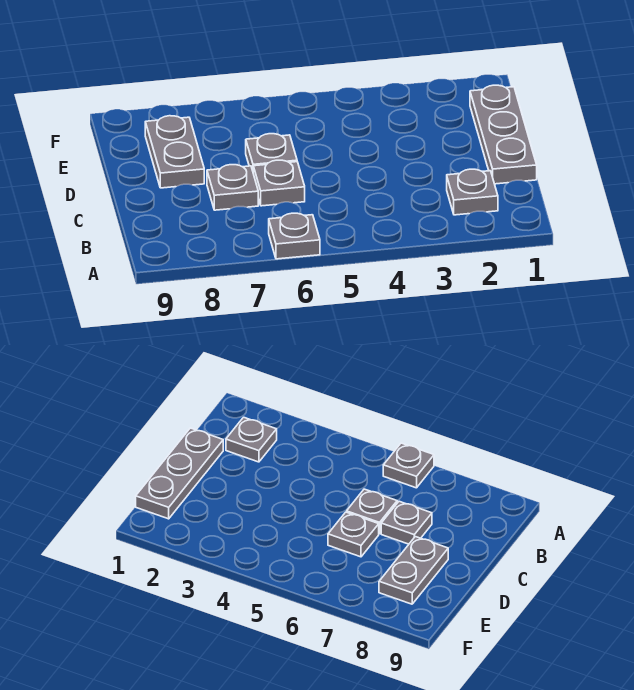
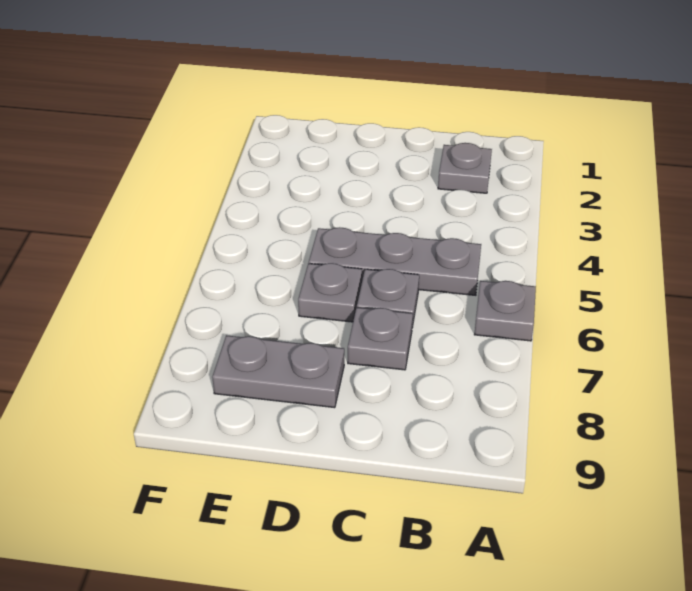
grey 1x3 plate [470,85,537,184] -> grey 1x3 plate moved to [309,227,481,295]

